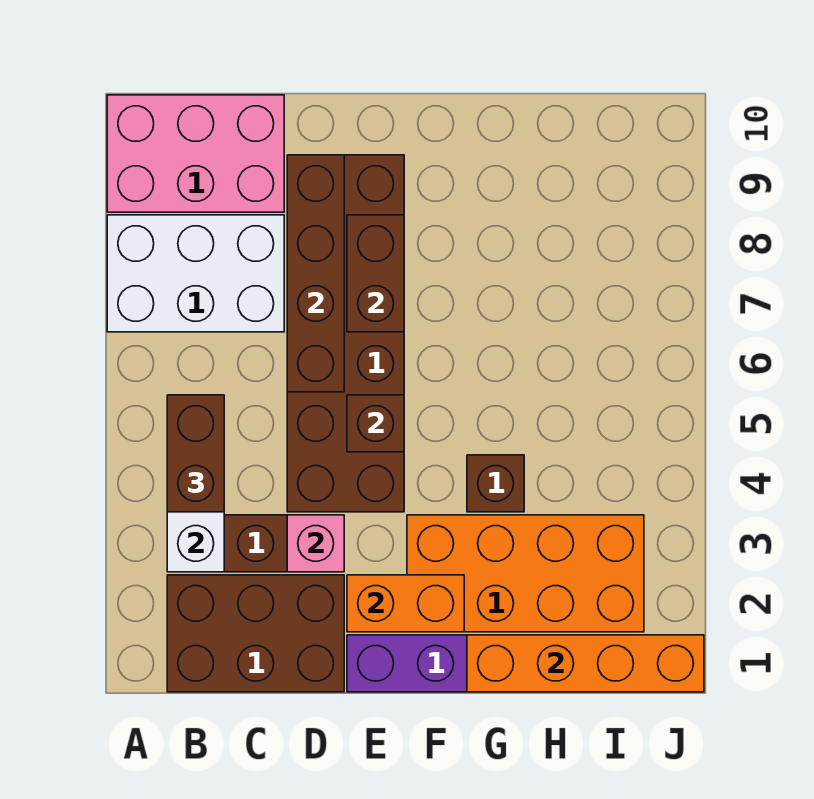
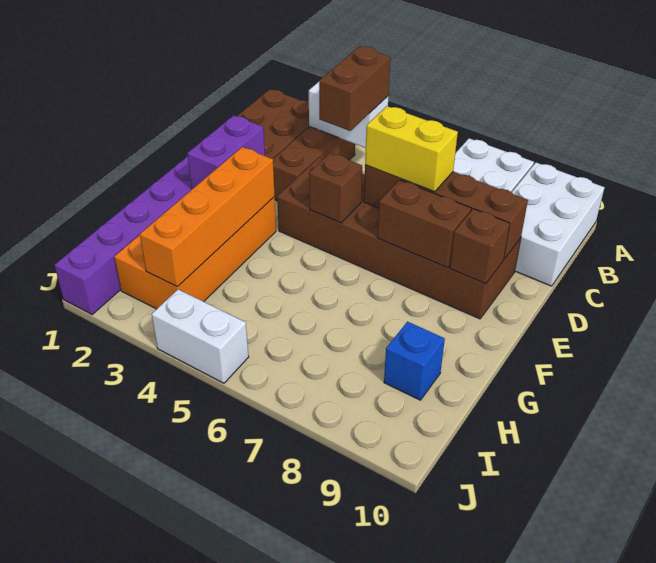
pink 2x3 brick [107,95,284,212] -> white 2x3 brick [512,163,605,286]
brown 1x2 brick [167,395,224,512] -> brown 1x2 brick turned to [319,46,391,131]
pink 1x1 brick [287,515,344,572] -> none
none -> yellow 1x2 brick [365,106,458,192]
orange 1x2 brick [347,575,464,632] -> purple 1x2 brick [187,115,265,189]
orange 1x4 brick [467,635,704,692] -> orange 1x4 brick moved to [140,147,275,287]
brown 1x1 brick [467,455,524,512] -> brown 1x1 brick moved to [450,209,510,284]
none -> blue 1x1 brick [384,322,445,400]
none -> white 1x2 brick [152,289,249,383]

